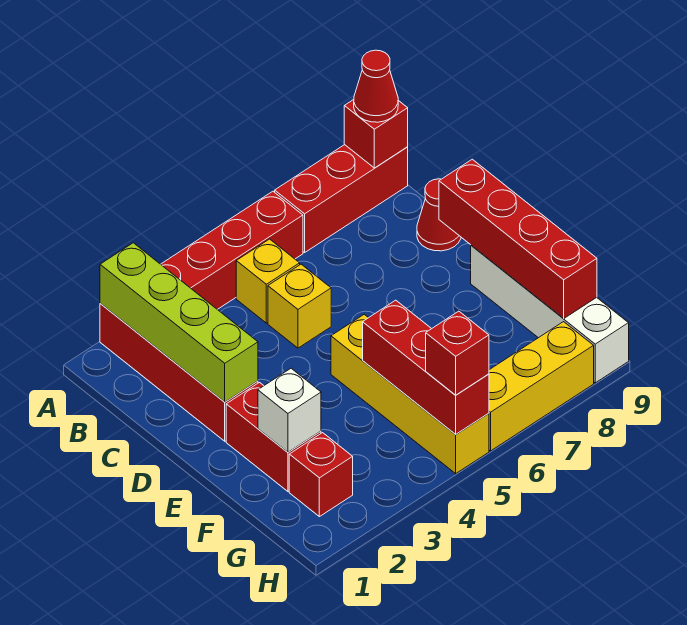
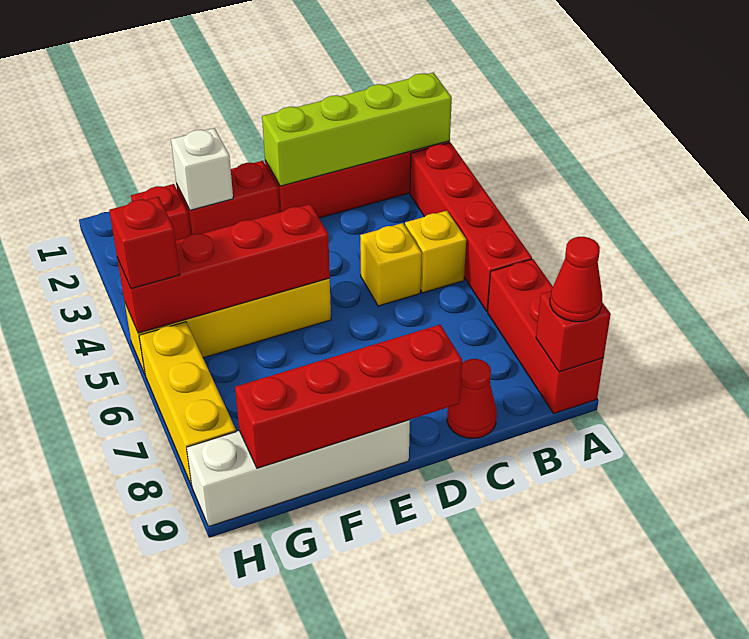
red 1x3 brick [363,300,489,434] -> red 1x4 brick [117,204,330,333]

